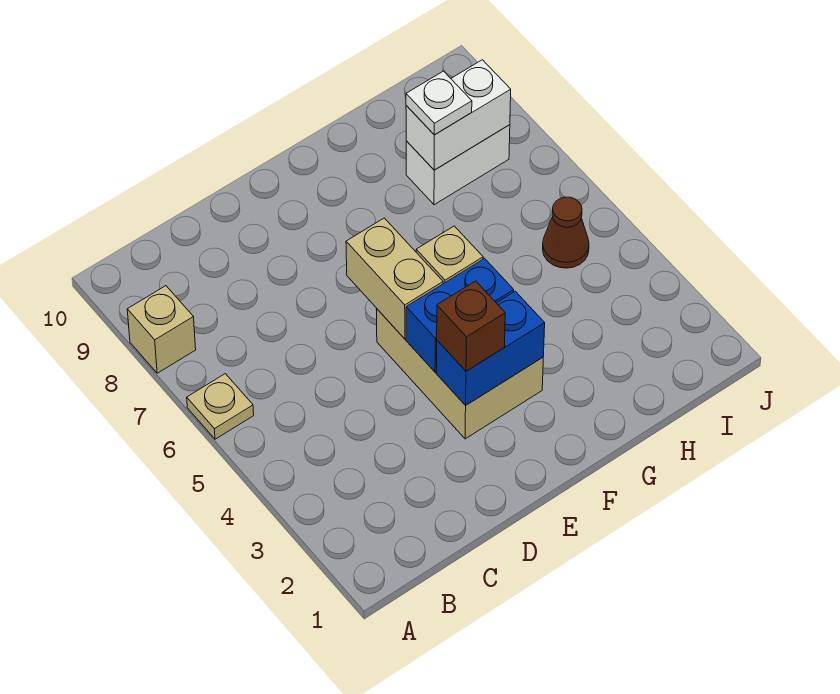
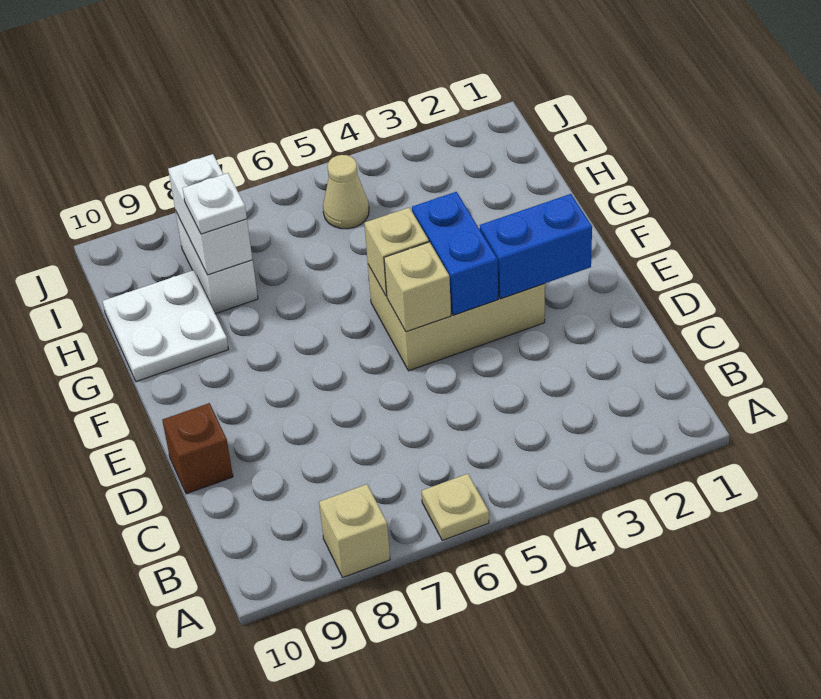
blue 1x2 brick [437,291,545,405] -> blue 1x2 brick turned to [480,194,592,299]
brown 1x1 brick [437,281,505,371] -> brown 1x1 brick moved to [162,403,233,494]
tan 1x2 brick [346,218,443,339] -> tan 1x1 brick [384,242,451,332]
none -> white 2x2 plate [103,270,228,382]
brown 1x1 cone [543,197,589,268] -> tan 1x1 cone [323,155,369,229]

